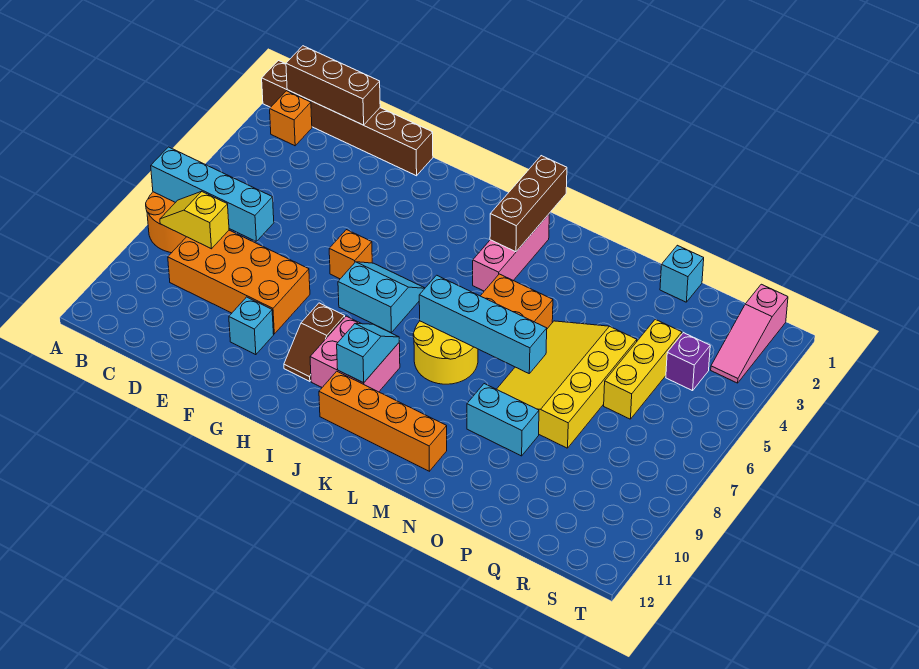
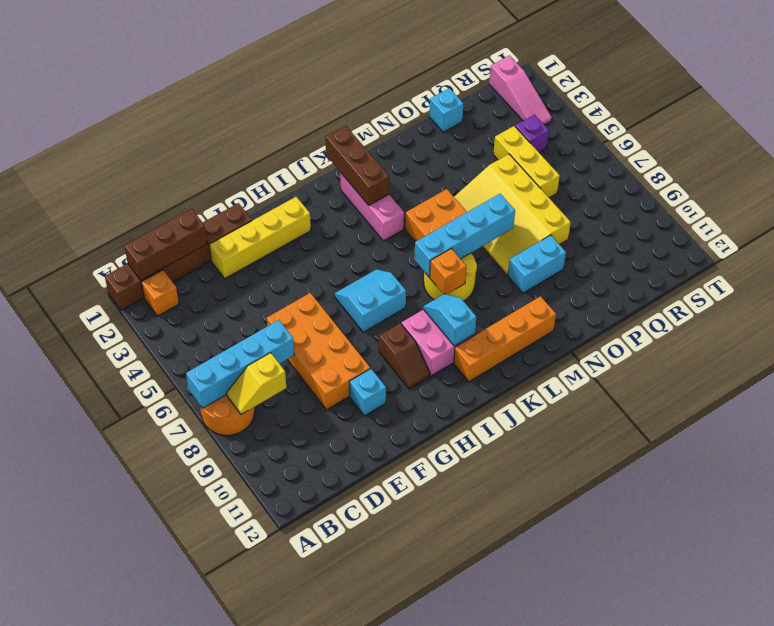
orange 2x4 brick [168,230,310,334] -> orange 2x4 brick turned to [267,293,370,410]
none -> yellow 1x4 brick [209,197,311,278]
orange 1x1 brick [329,230,372,279] -> orange 1x1 brick moved to [430,249,466,294]

